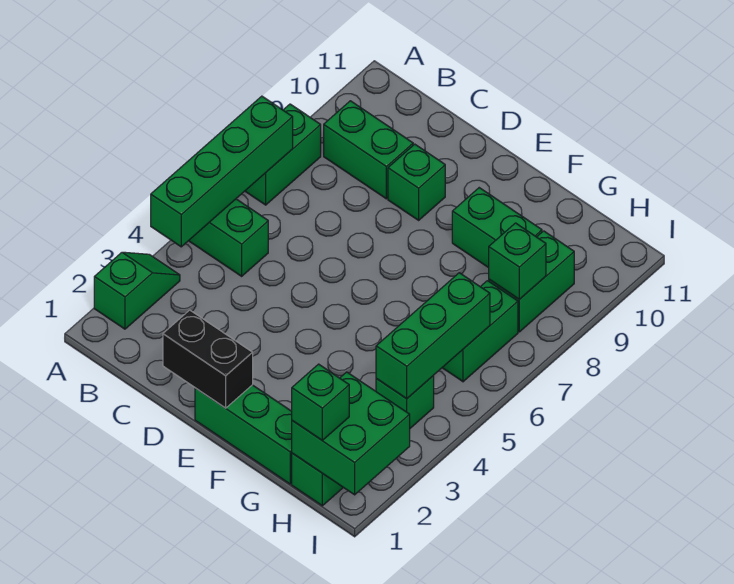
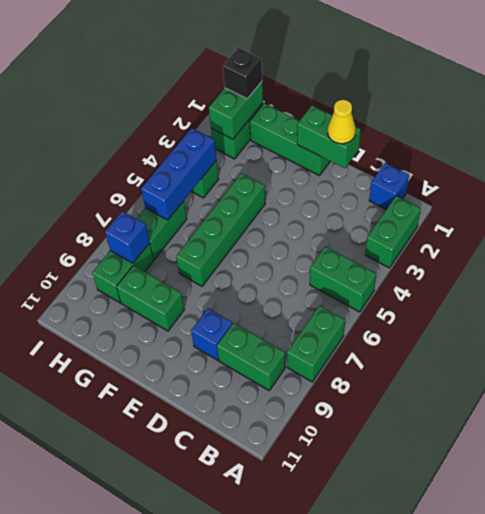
green 1x2 slope [94,252,180,329] -> green 1x2 brick [365,196,421,268]
green 1x4 brick [151,96,293,247] -> green 1x4 brick moved to [176,173,265,286]
none -> blue 1x1 brick [369,163,409,209]
black 1x2 brick [163,310,253,408] -> green 1x2 brick [297,106,361,168]
none -> yellow 1x1 cone [328,100,356,144]
green 1x1 brick [388,144,445,220] -> blue 1x1 brick [191,308,232,360]
green 2x2 brick [292,372,410,495] -> green 1x2 brick [209,82,263,139]
green 1x1 brick [292,364,349,440] -> black 1x1 brick [223,48,262,99]
green 1x3 brick [376,273,490,399] -> blue 1x3 brick [141,128,216,220]
green 1x1 brick [489,223,546,299] -> blue 1x1 brick [105,211,150,263]

